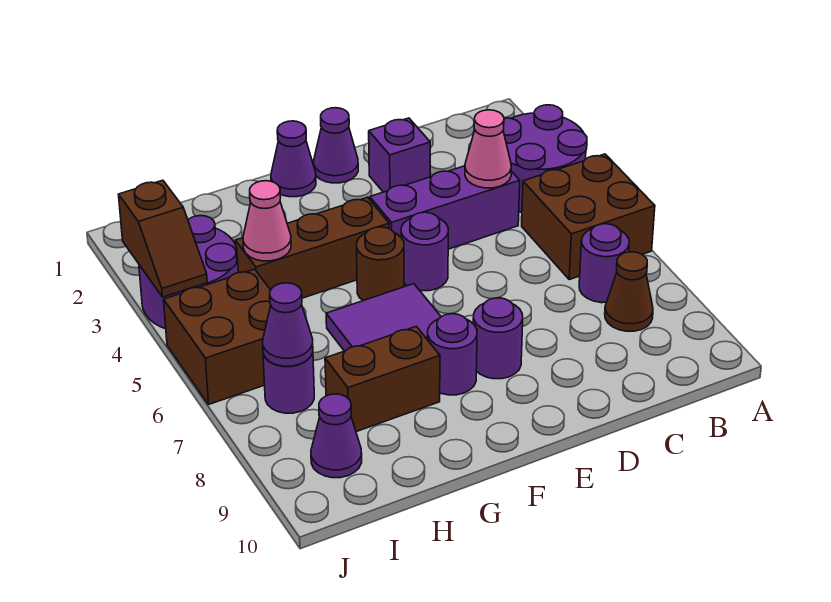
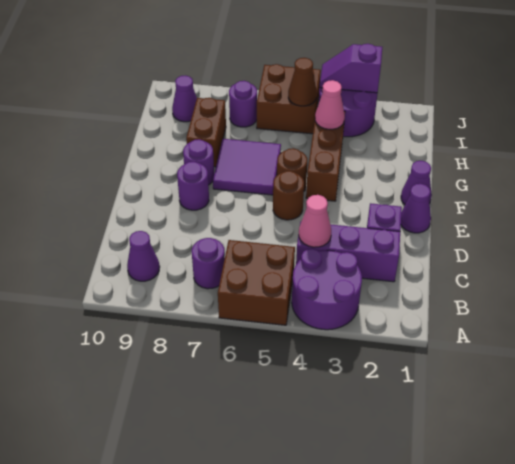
brown 1x1 cone [605,252,653,331] -> brown 1x1 cone moved to [288,58,317,106]
purple 1x3 brick [370,166,520,249] -> purple 1x3 brick turned to [296,222,400,282]
purple 1x1 round brick [401,212,448,291] -> brown 1x1 round brick [273,171,304,220]
purple 1x1 cone [263,283,313,366] -> purple 1x1 cone moved to [127,231,160,281]
brown 1x2 slope [119,180,207,297] -> purple 1x2 slope [320,44,382,93]

